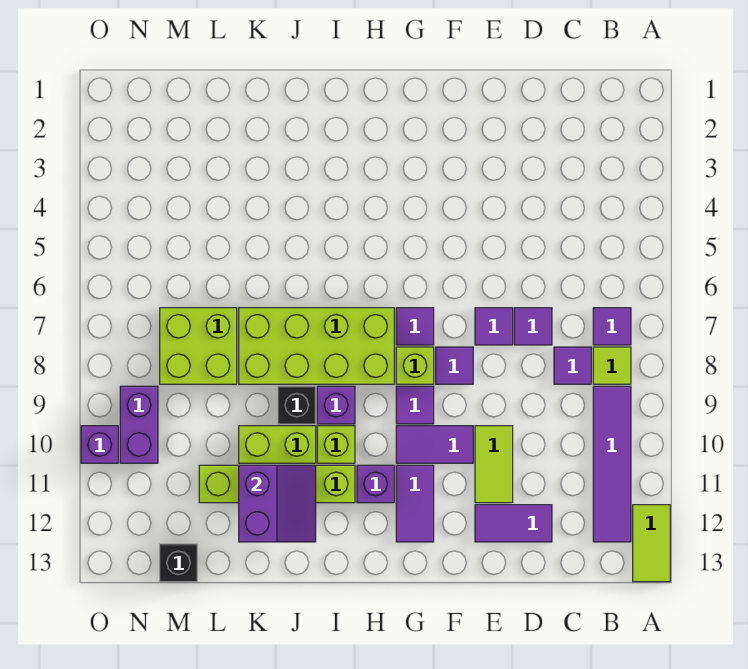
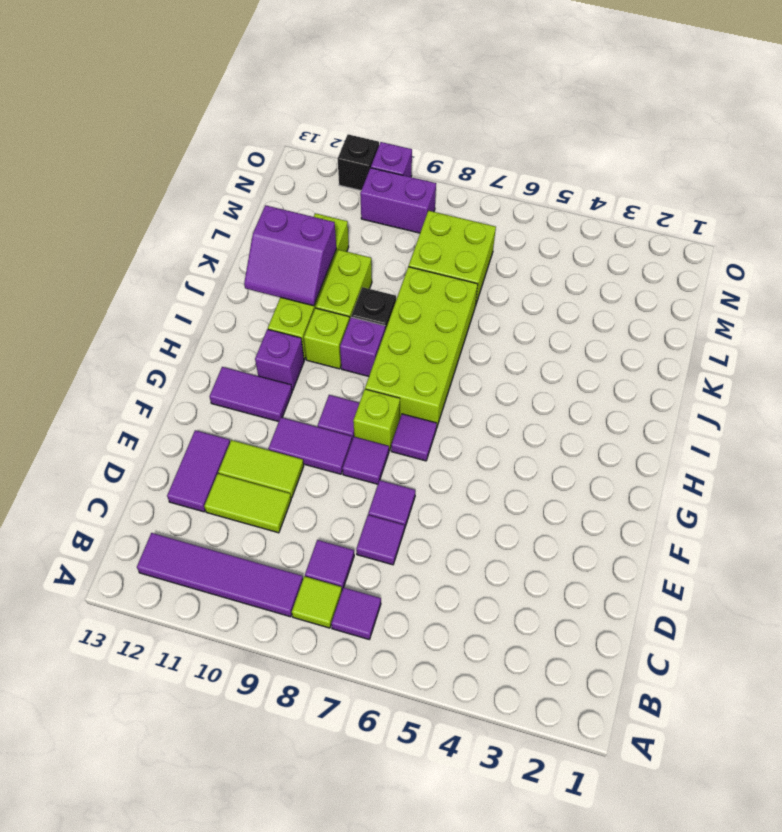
lime 1x2 tile [633,505,670,582] -> lime 1x2 tile moved to [204,474,291,533]
purple 1x2 tile [396,426,473,463] -> purple 1x2 tile turned to [268,417,352,474]
black 1x1 brick [160,544,197,582] -> black 1x1 brick moved to [338,134,379,190]

